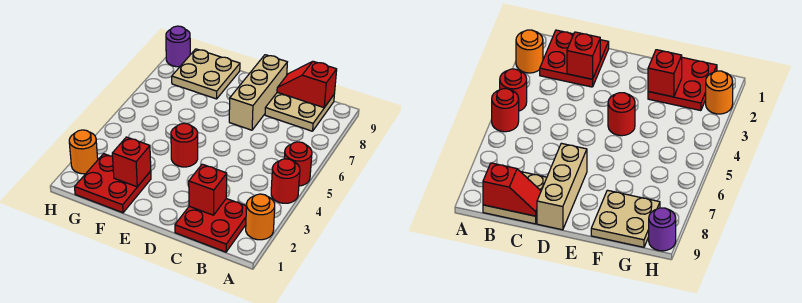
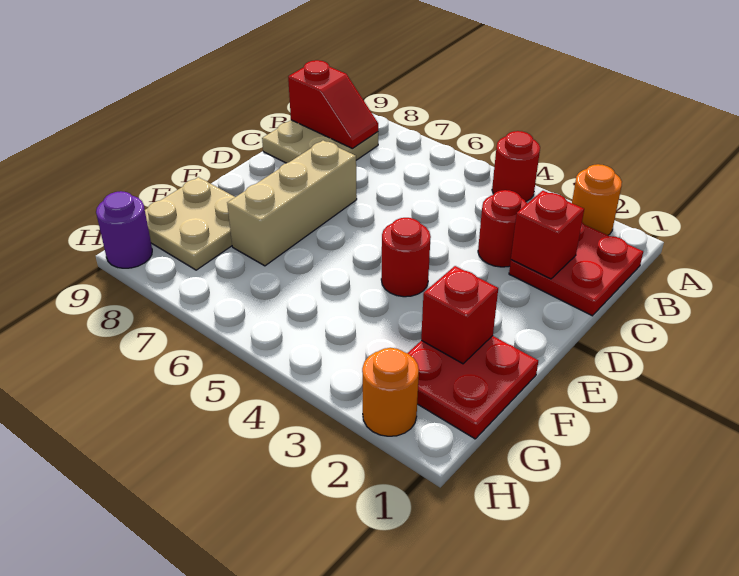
red 1x1 round brick [284,142,312,186] -> red 1x1 round brick moved to [478,190,527,267]
red 1x2 slope [277,61,337,108] -> red 1x2 slope turned to [288,60,378,148]
tan 1x3 brick [229,55,287,130] -> tan 1x3 brick turned to [227,140,357,266]

